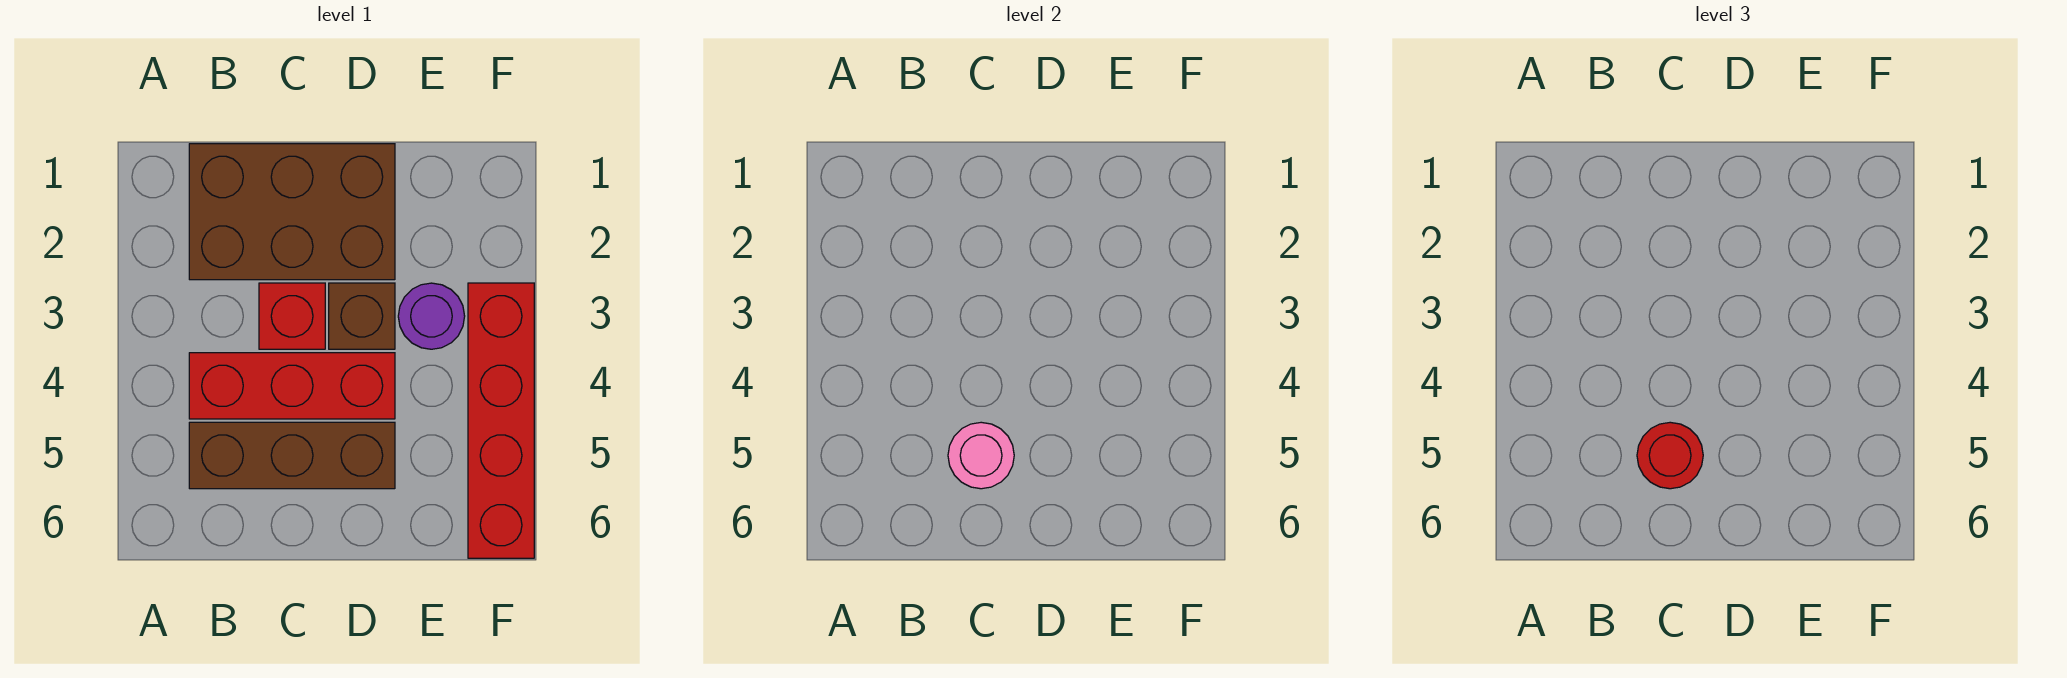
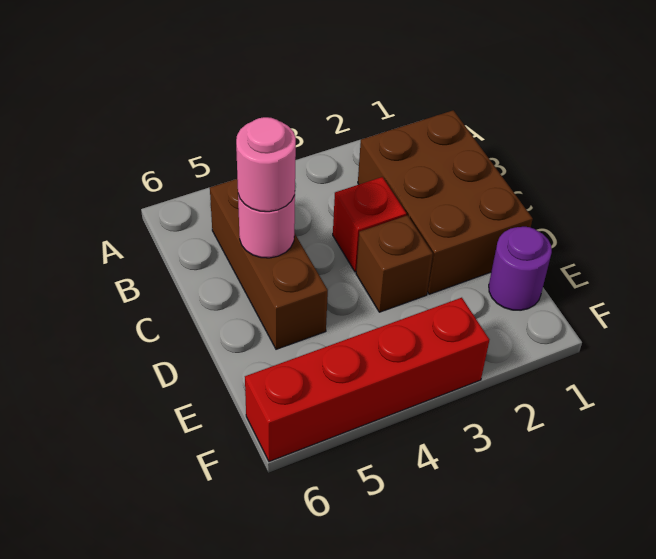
red 1x3 brick [189,353,395,419] -> none
red 1x1 round brick [1637,422,1703,489] -> pink 1x1 round brick [236,117,296,212]
purple 1x1 round brick [398,283,465,349] -> purple 1x1 round brick moved to [489,227,552,310]

